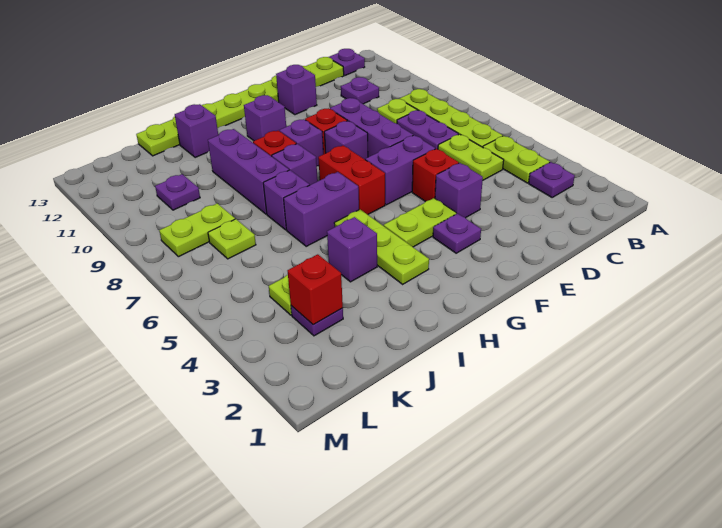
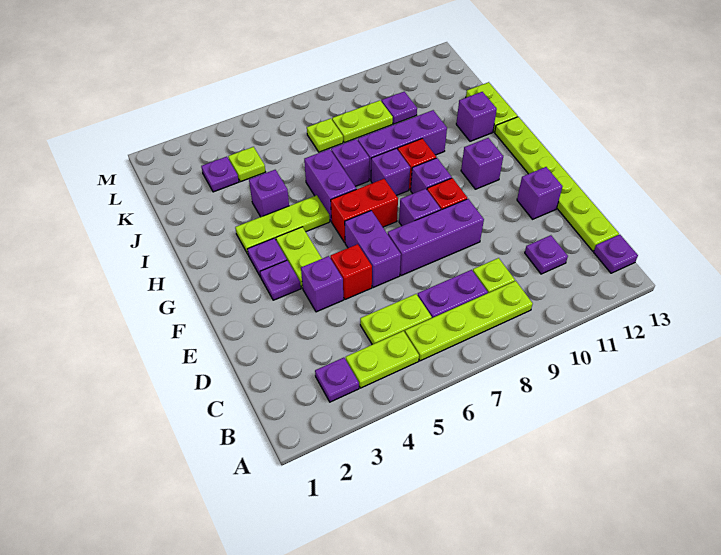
none -> purple 1x1 plate [248,238,287,277]
red 1x1 brick [288,254,343,325] -> none
lime 1x2 plate [159,203,235,257] -> lime 1x2 plate turned to [332,101,393,143]

